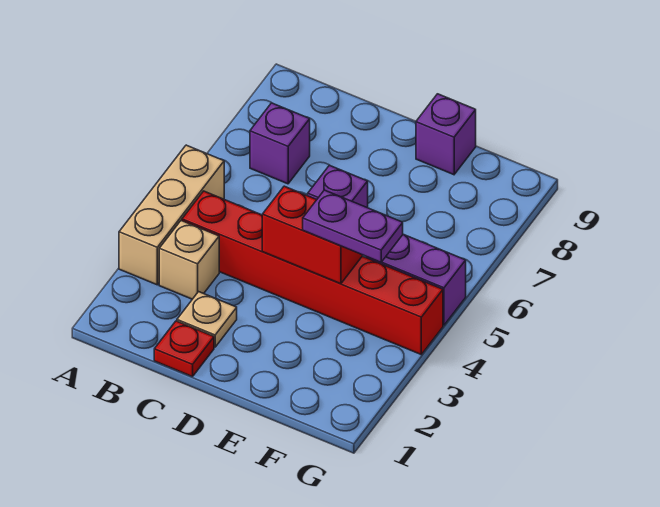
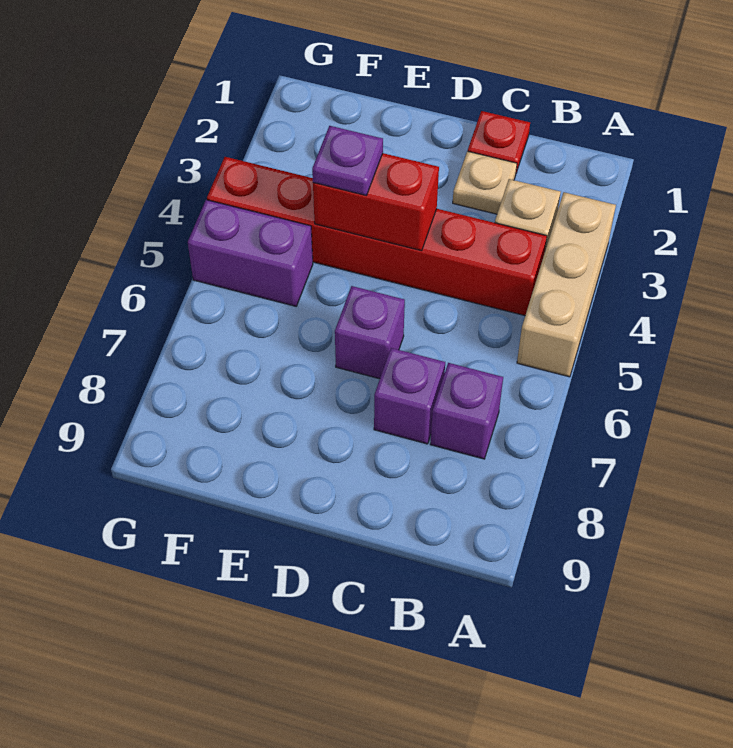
purple 1x2 plate [303,190,403,262] -> purple 1x1 plate [312,126,383,195]
purple 1x1 brick [416,94,476,175] -> purple 1x1 brick moved to [374,348,445,444]

